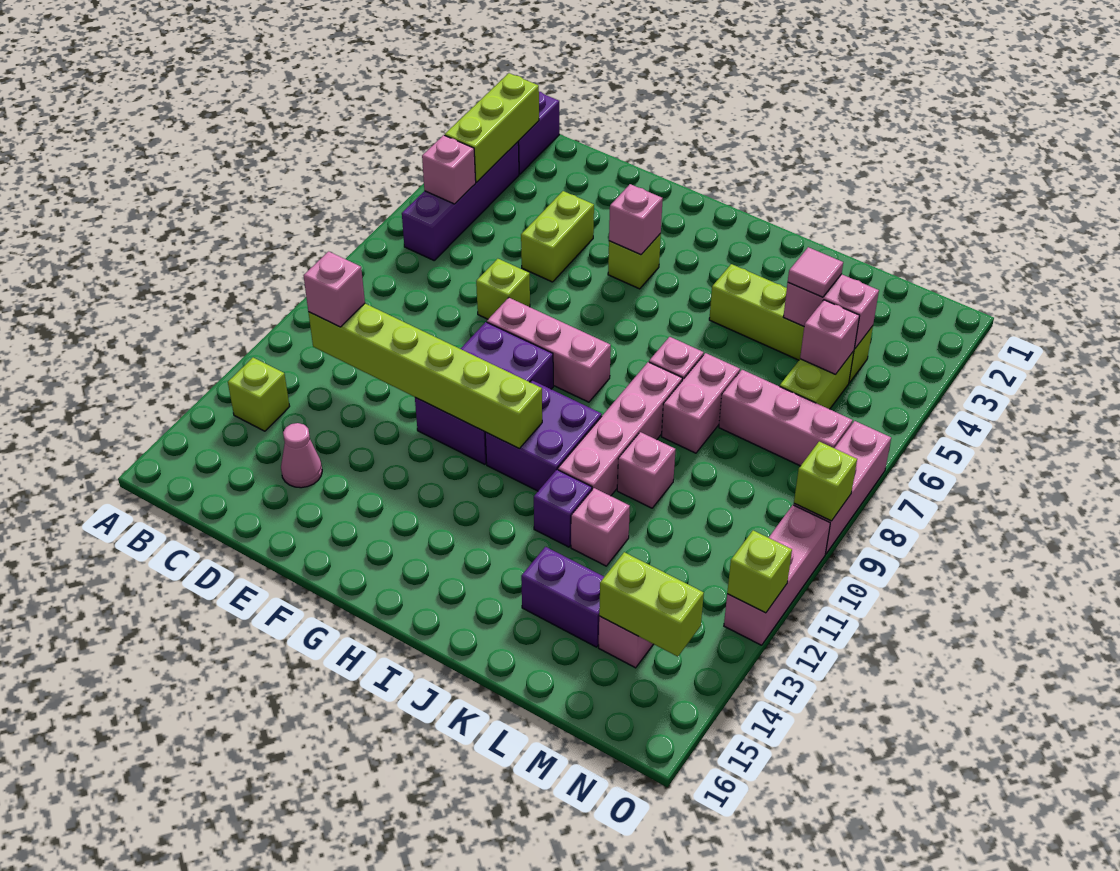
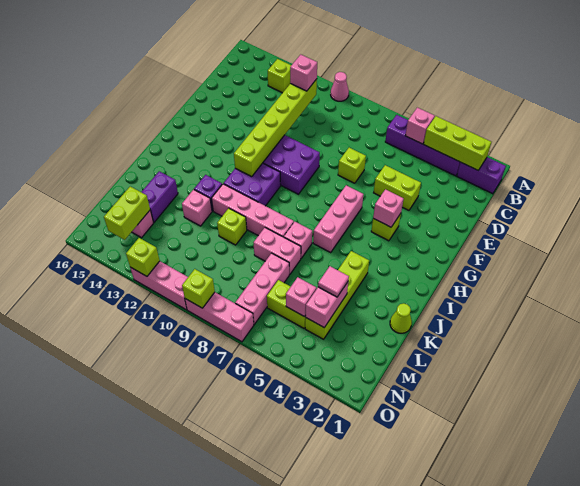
pink 1x1 cone [281,423,322,488] -> pink 1x1 cone moved to [331,72,349,101]
pink 1x3 brick [487,298,611,402] -> pink 1x3 brick moved to [313,185,363,252]
none -> lime 1x1 cone [390,303,412,333]
pink 1x1 brick [617,432,676,508] -> lime 1x1 brick [217,208,247,245]

